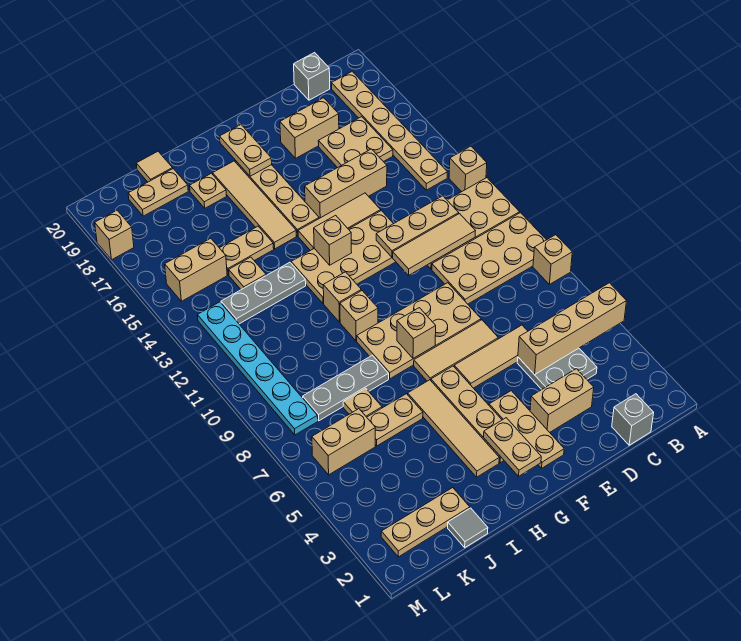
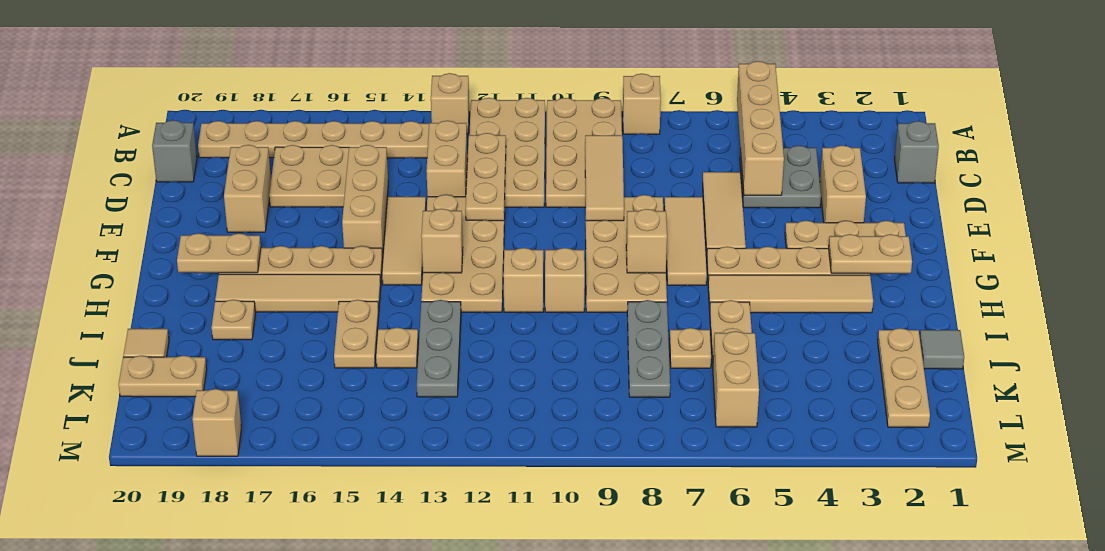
tan 1x3 tile [393,214,475,275] -> tan 1x3 tile moved to [585,135,624,221]
tan 1x2 plate [128,169,188,216] -> tan 1x2 plate turned to [118,356,207,397]
tan 1x2 brick [165,238,227,301] -> tan 1x2 brick moved to [426,121,467,197]
cyan 1x6 plate [197,302,318,435] -> none

